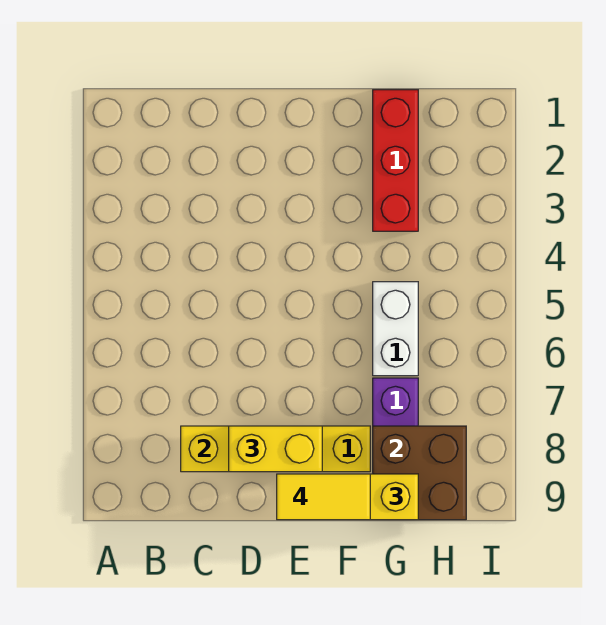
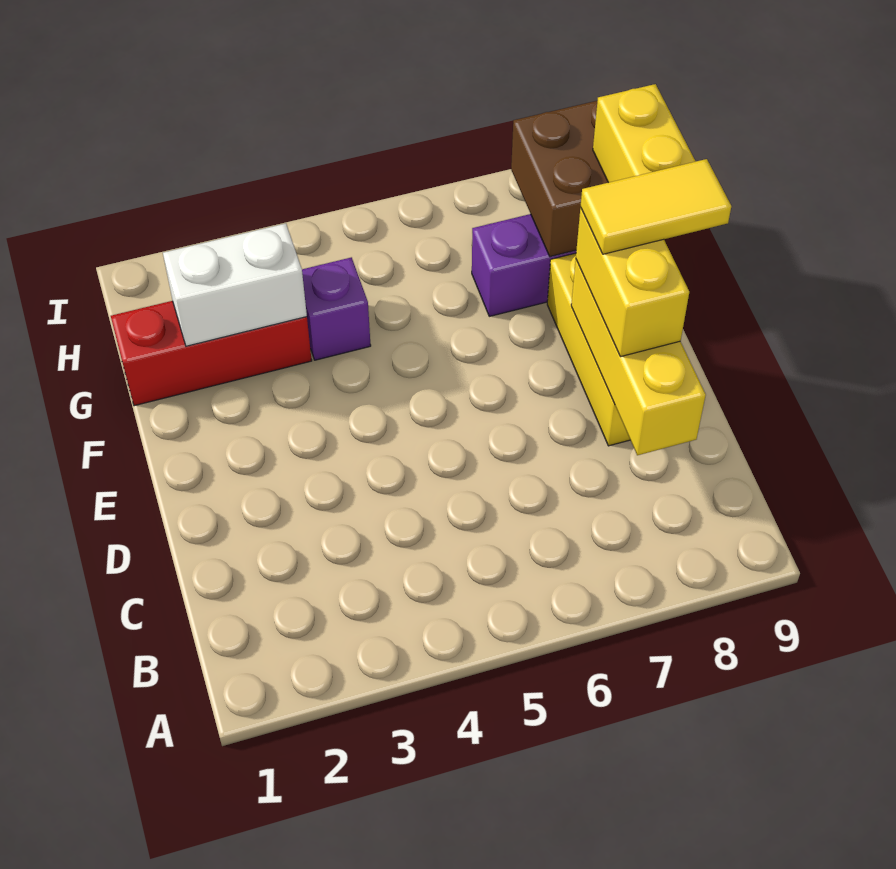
yellow 1x2 tile [277,474,370,520] -> yellow 1x2 tile turned to [581,159,731,254]
none -> purple 1x1 brick [302,257,371,360]
white 1x2 brick [373,282,418,376] -> white 1x2 brick moved to [163,223,307,346]

